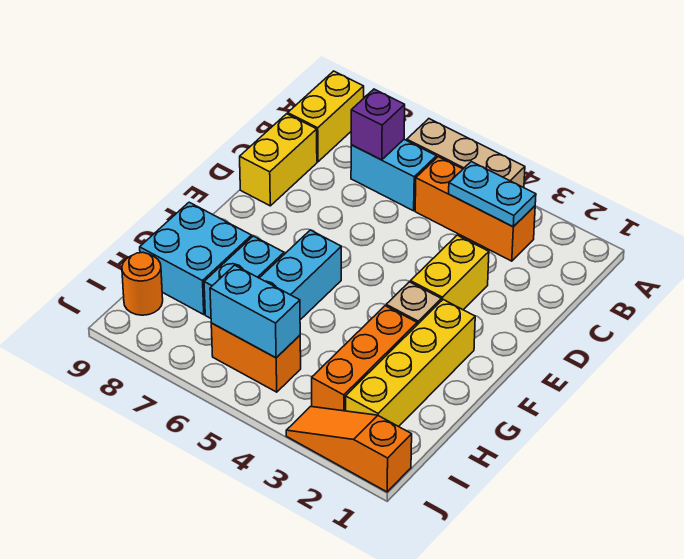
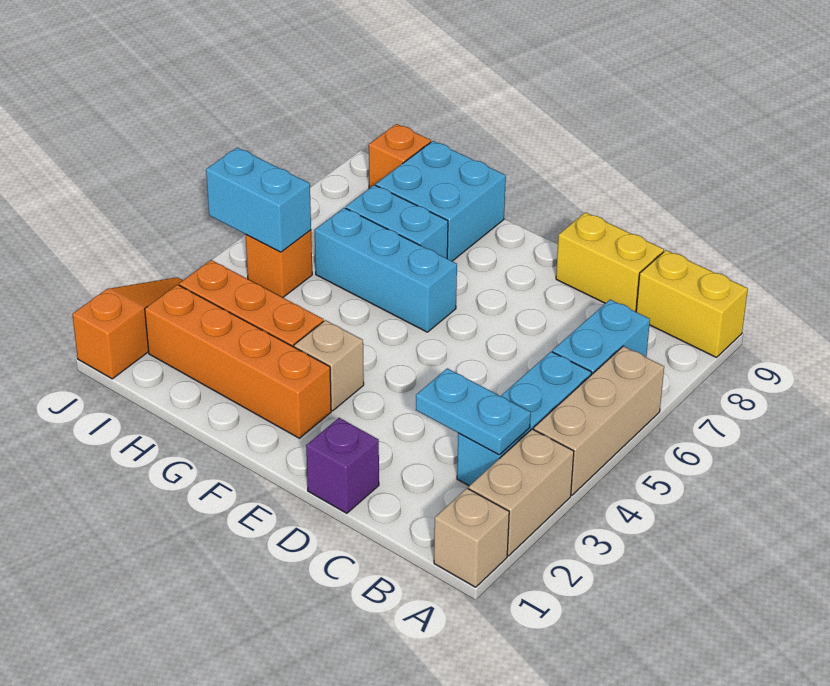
none -> tan 1x1 brick [434,488,509,587]
none -> tan 1x2 brick [468,429,574,556]
orange 1x3 brick [415,157,535,261] -> cyan 1x3 brick [457,352,592,486]
cyan 1x2 plate [449,162,536,227] -> cyan 1x2 plate turned to [416,368,531,455]
purple 1x1 brick [351,89,405,160] -> purple 1x1 brick moved to [306,418,379,513]
yellow 1x2 brick [411,235,489,310] -> none
yellow 1x4 brick [346,300,475,427] -> orange 1x4 brick [145,285,331,438]
orange 1x2 brick [211,323,301,392] -> orange 1x1 brick [246,230,312,297]
cyan 1x2 brick [210,265,300,358] -> cyan 1x2 brick turned to [206,148,311,252]
orange 1x1 round brick [122,252,163,315] -> orange 1x1 brick [369,124,431,188]

